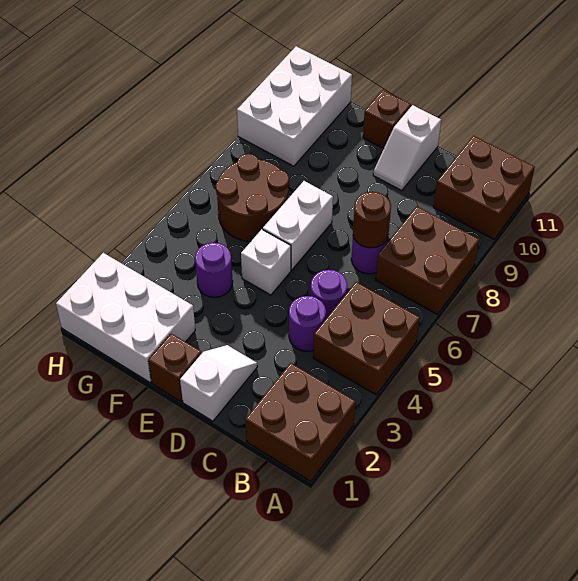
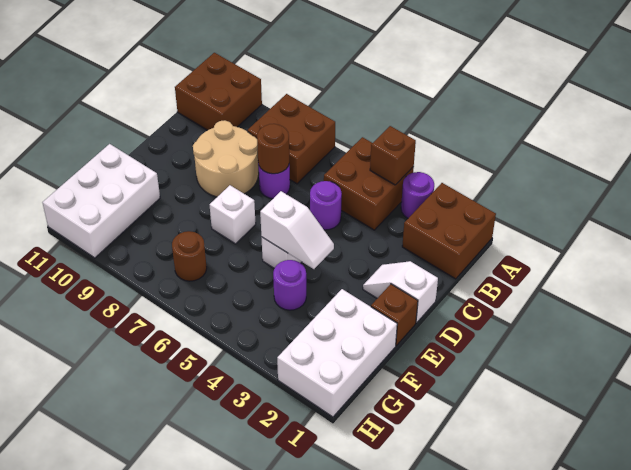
purple 1x1 round brick [289,296,326,351] -> purple 1x1 round brick moved to [401,172,434,218]
none -> tan 2x2 round brick [193,120,259,197]
white 1x2 slope [373,105,441,190] -> white 1x2 slope moved to [260,191,334,269]
white 1x2 brick [263,181,333,270] -> white 1x1 brick [210,185,256,244]
brown 1x1 brick [363,90,411,149] -> brown 1x1 brick moved to [370,126,416,185]
brown 2x2 round brick [216,154,289,242] -> brown 1x1 round brick [172,231,207,281]
white 2x3 brick [237,46,352,166] -> white 2x3 brick turned to [42,144,160,258]

